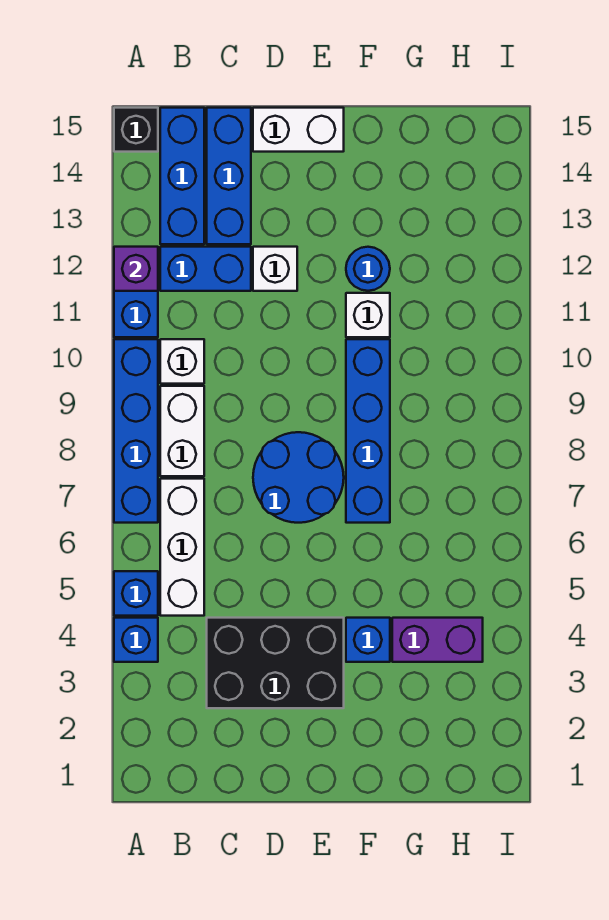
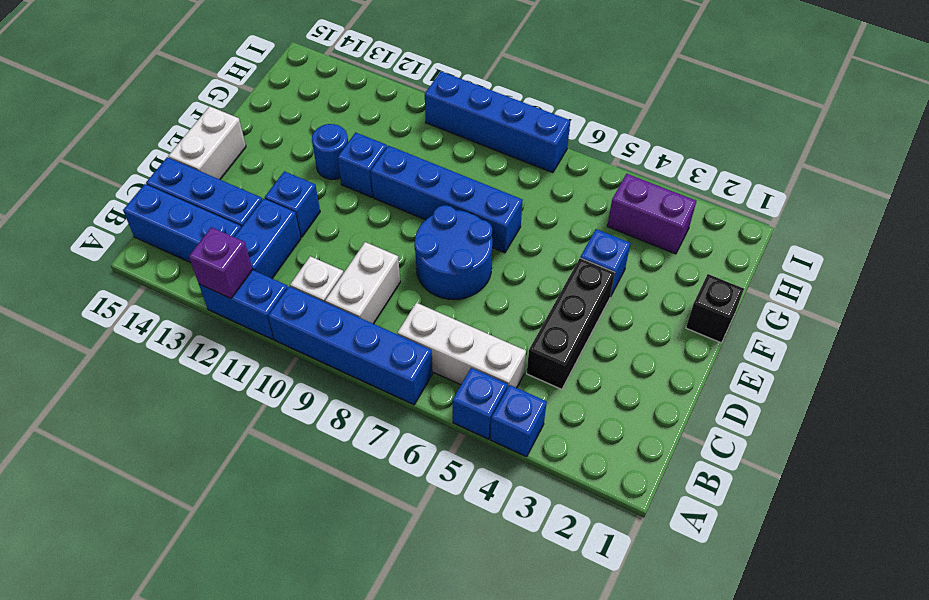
black 1x1 brick [114,108,158,152] -> black 1x1 brick moved to [686,274,744,343]
white 1x2 brick [160,386,204,476] -> white 1x2 brick turned to [325,242,400,324]
black 2x3 brick [207,618,344,708] -> black 1x3 brick [527,258,615,389]
white 1x1 brick [253,247,297,291] -> blue 1x1 brick [265,171,320,237]
white 1x1 brick [346,293,390,337] -> blue 1x1 brick [338,133,387,197]
purple 1x2 brick [392,618,483,662] -> purple 1x2 brick turned to [607,174,696,254]
none -> blue 1x4 brick [425,71,570,173]

